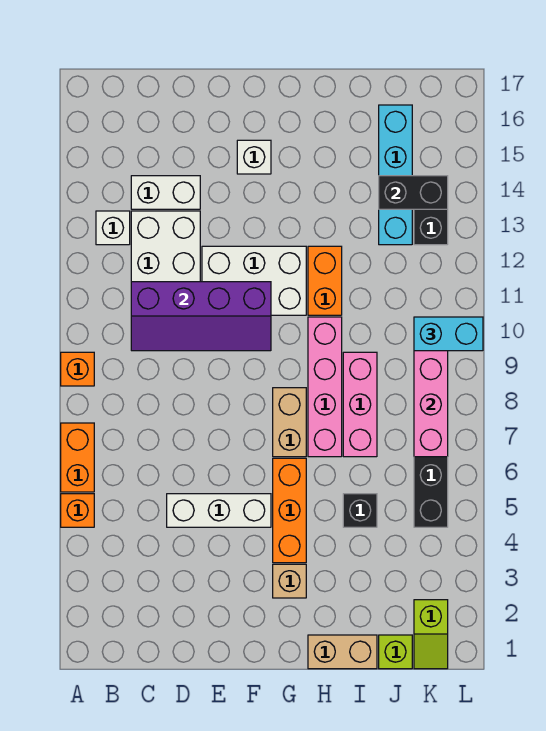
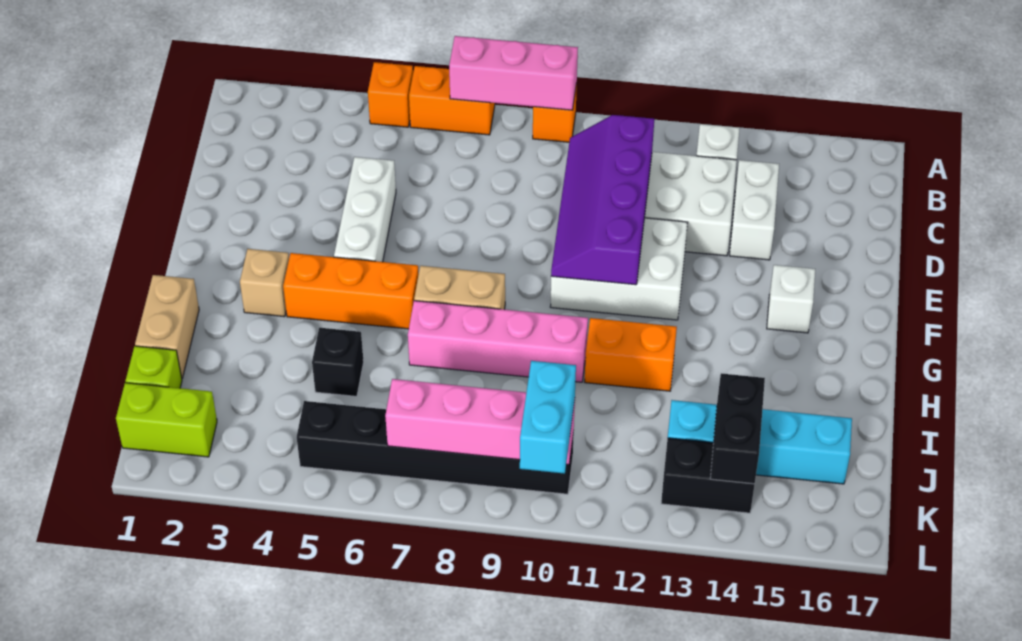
white 2x3 brick [202,246,306,315] -> white 2x3 brick turned to [550,218,688,320]
pink 1x3 brick [343,352,377,457] -> pink 1x3 brick moved to [449,36,578,110]
lime 1x2 slope [414,600,448,669] -> lime 1x2 brick [116,383,217,457]

